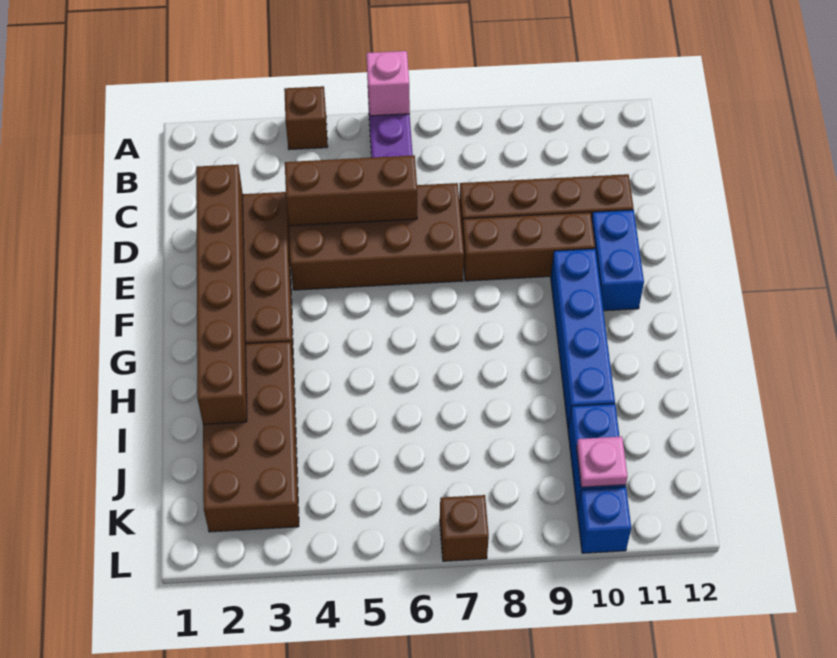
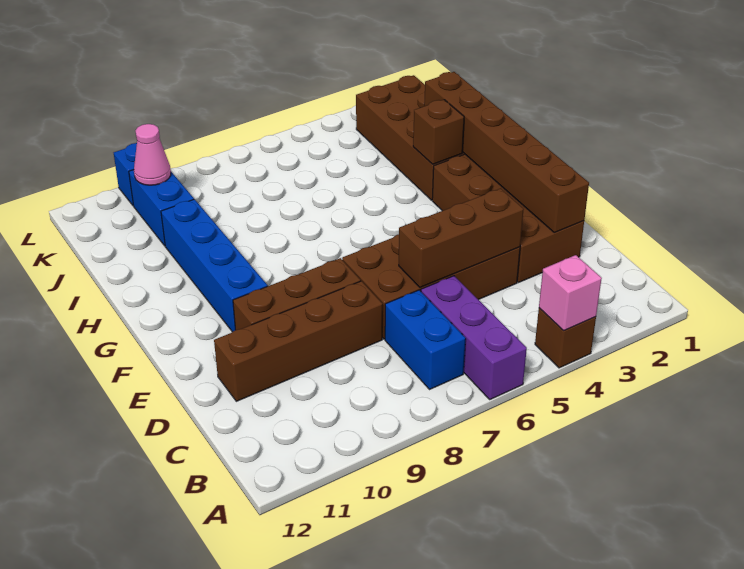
pink 1x1 brick [367,51,410,116] -> pink 1x1 brick moved to [539,255,602,331]
blue 1x2 brick [592,210,644,311] -> blue 1x2 brick moved to [385,290,466,390]
pink 1x1 plate [577,437,628,487] -> pink 1x1 cone [134,124,171,185]
brown 1x1 brick [440,495,489,561] -> brown 1x1 brick moved to [413,100,464,164]

